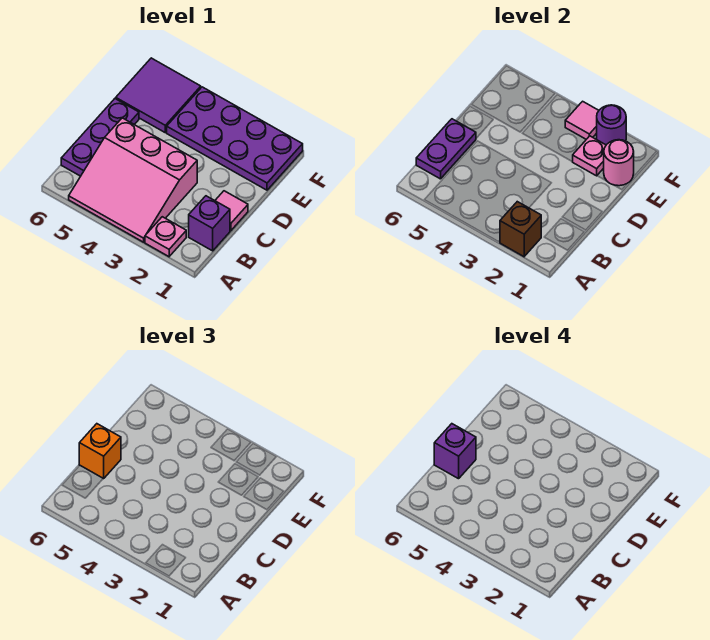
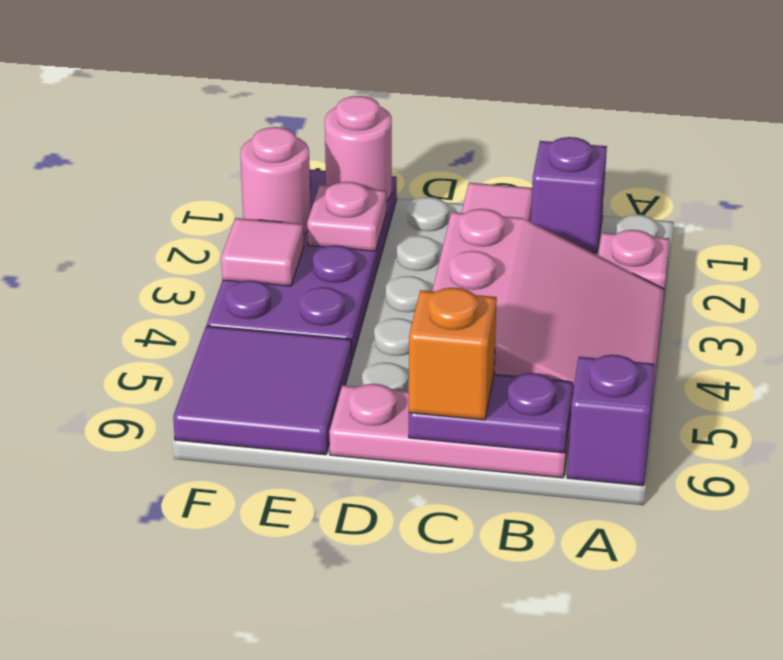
brown 1x1 brick [500,202,541,257] -> none
purple 1x3 plate [61,99,139,176] -> pink 1x3 plate [329,384,571,478]
purple 1x1 brick [434,424,476,479] -> purple 1x1 brick moved to [567,355,655,486]
purple 1x1 round brick [597,105,626,145] -> pink 1x1 round brick [240,127,311,234]

